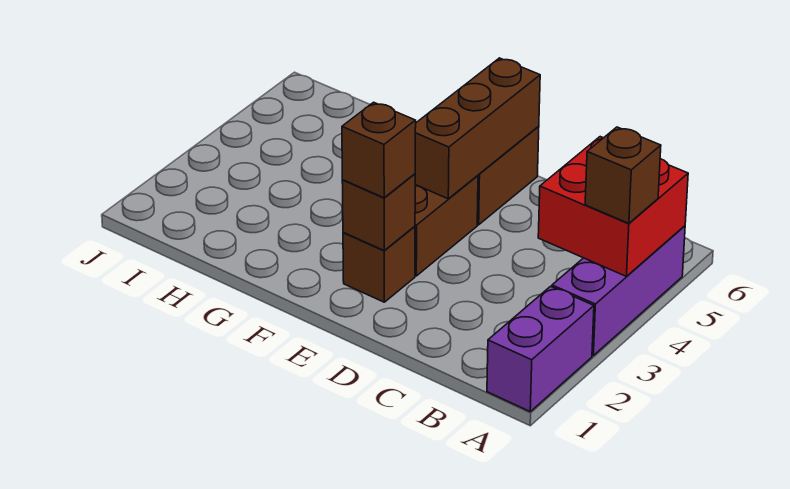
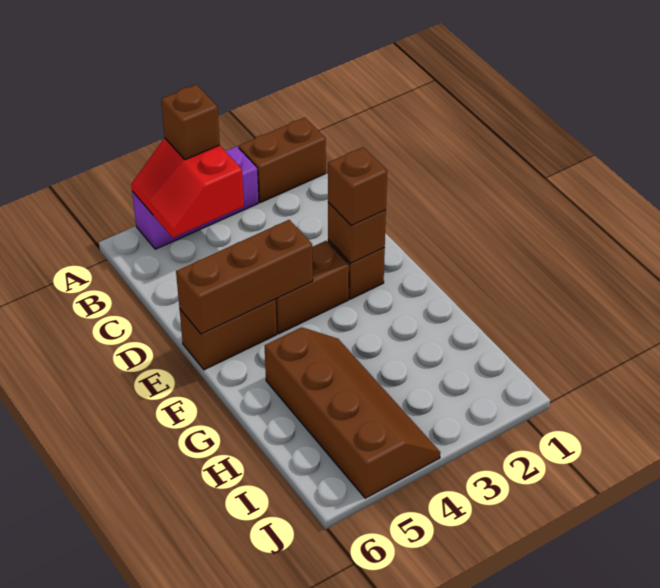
purple 1x2 brick [487,286,594,411] -> brown 1x2 brick [239,118,326,203]
red 2x2 brick [538,137,688,276] -> red 2x2 slope [131,138,244,238]
none -> brown 2x4 slope [265,327,440,498]

